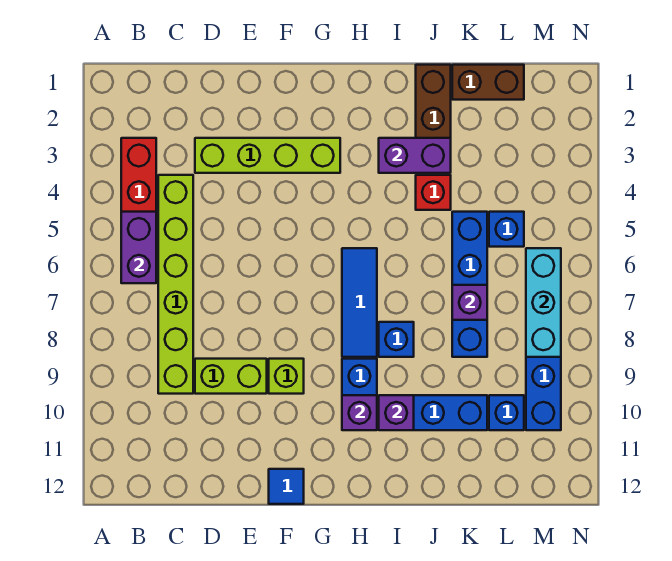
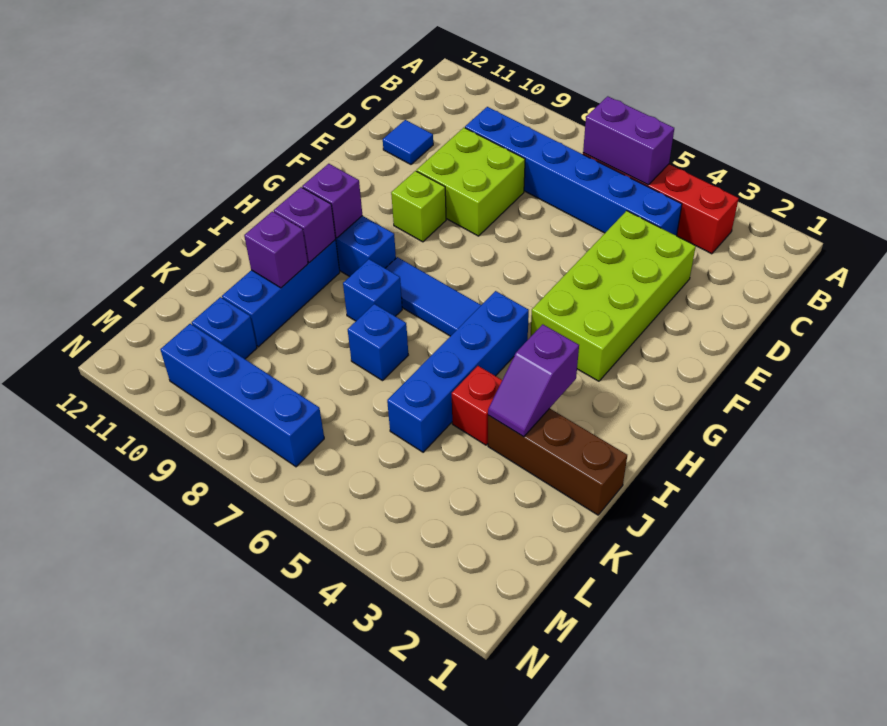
lime 1x6 brick [158,175,193,394] -> blue 1x6 brick [465,107,682,236]
lime 1x4 brick [195,138,340,173] -> lime 2x4 brick [531,211,696,381]
lime 1x2 brick [195,359,267,394] -> lime 2x2 brick [417,128,525,236]
blue 1x1 tile [269,469,304,504] -> blue 1x1 tile moved to [383,120,433,164]
purple 1x2 brick [379,138,451,173] -> purple 1x2 slope [488,324,579,437]
brown 1x2 brick [452,65,524,100] -> none
blue 1x4 brick [452,212,487,357] -> blue 1x4 brick turned to [387,291,529,452]
purple 1x1 brick [452,285,487,320] -> purple 1x1 brick moved to [244,211,308,288]
blue 1x1 brick [489,212,524,247] -> blue 1x1 brick moved to [348,304,408,381]
cyan 1x3 brick [526,248,561,357] -> none

